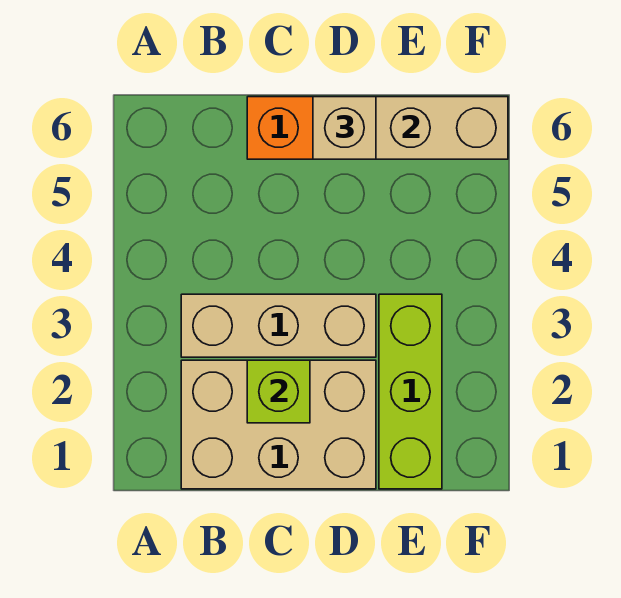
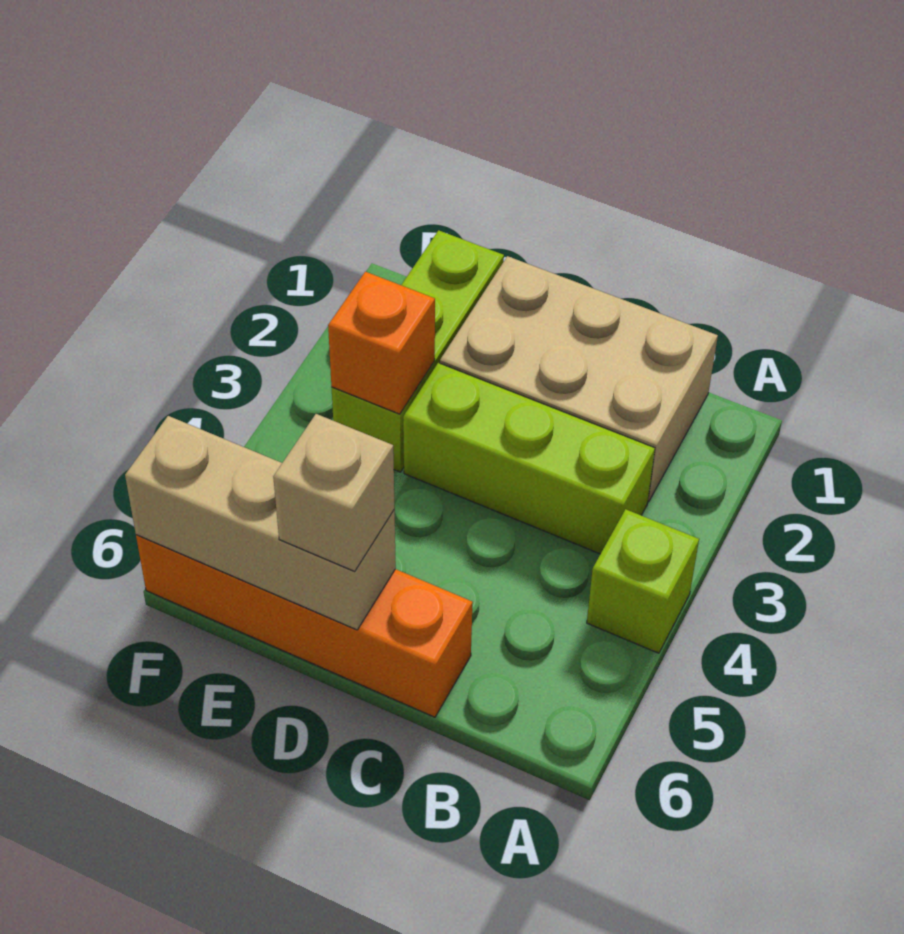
tan 1x3 brick [181,294,376,357] -> lime 1x3 brick [403,363,655,554]
lime 1x1 brick [247,360,310,423] -> lime 1x1 brick moved to [587,509,699,653]
none -> orange 1x1 brick [328,272,435,414]

